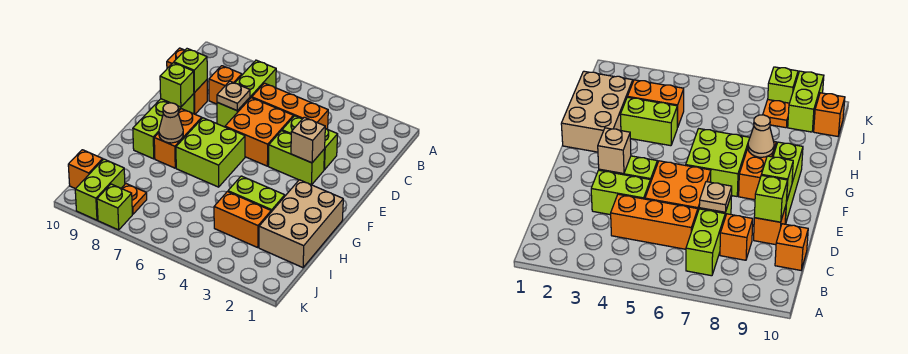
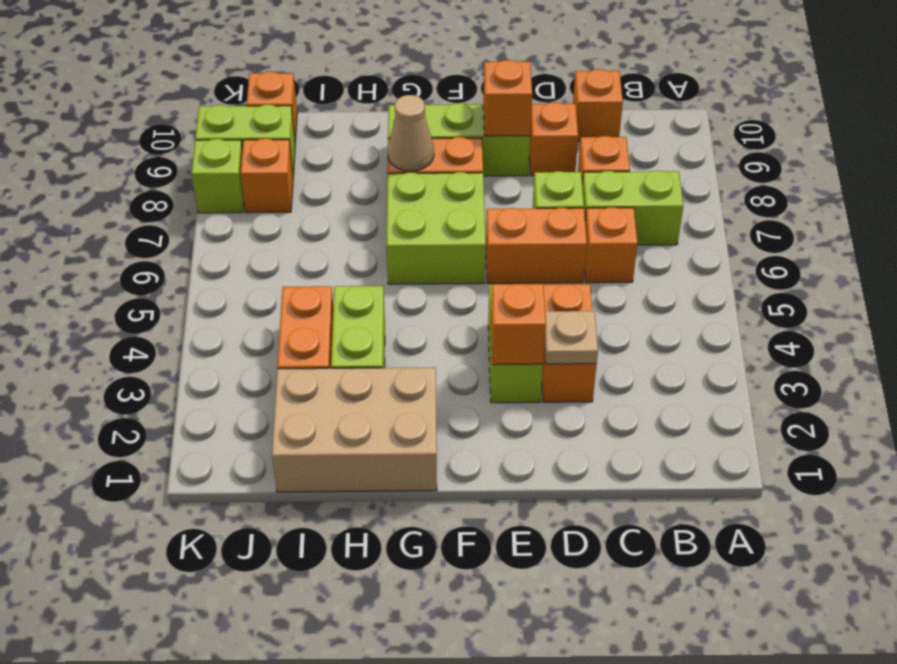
orange 1x3 brick [252,83,328,129] -> orange 1x1 brick [585,207,638,283]
lime 1x2 brick [282,116,338,170] -> orange 1x2 brick [542,284,597,402]
orange 2x2 brick [225,98,293,166] -> orange 1x2 brick [486,208,587,283]
tan 1x1 plate [217,81,250,111] -> tan 1x1 plate moved to [544,311,598,364]
lime 1x1 brick [174,49,207,93] -> none
tan 1x1 brick [291,117,325,163] -> orange 1x1 brick [491,284,546,365]
lime 1x1 brick [160,63,194,107] -> orange 1x1 brick [483,60,532,136]
orange 1x1 plate [121,184,147,214] -> orange 1x1 brick [241,139,293,213]

